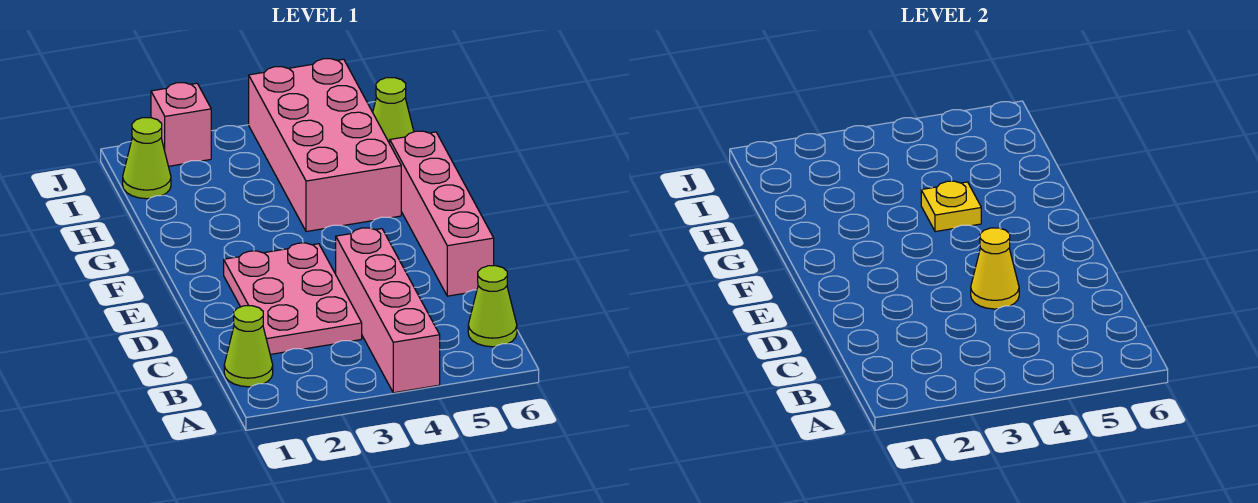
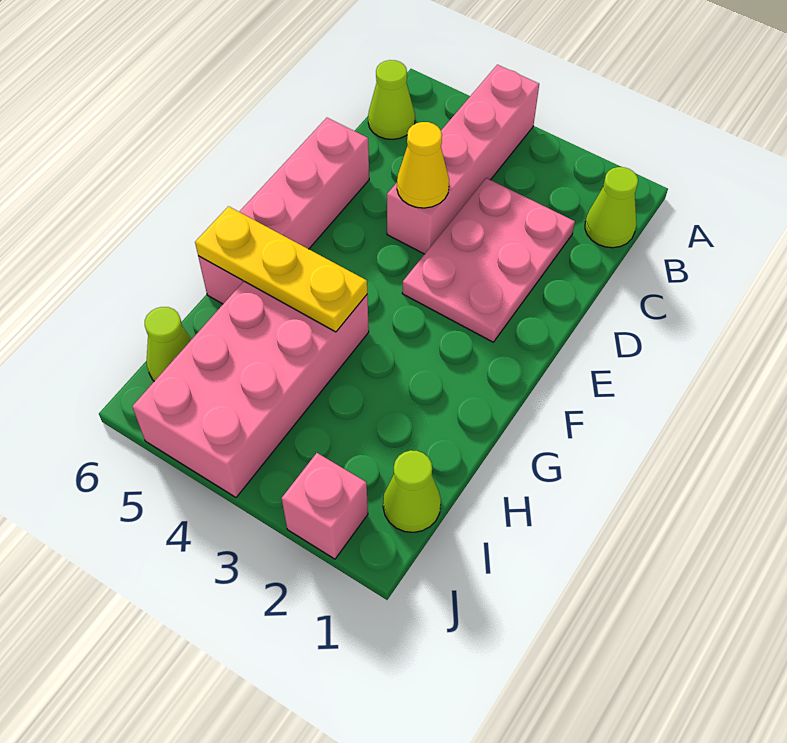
yellow 1x1 plate [921,181,981,232] -> yellow 1x3 plate [195,206,367,332]

